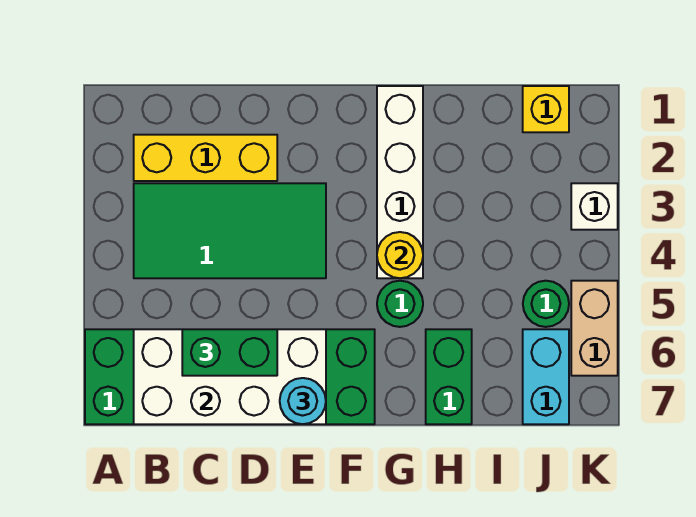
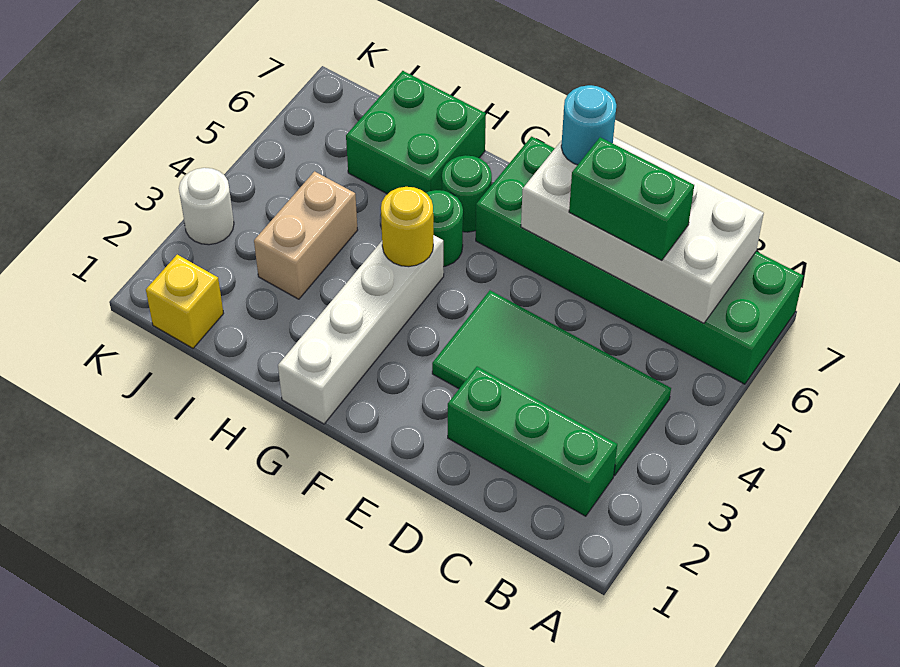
yellow 1x3 brick [134,135,277,181] -> green 1x3 brick [448,367,617,516]
green 1x2 brick [426,329,472,424] -> green 2x2 brick [346,71,486,194]
green 1x1 round brick [523,281,569,327] -> green 1x1 round brick moved to [442,155,492,232]
cyan 1x2 brick [523,329,569,424] -> none
white 1x1 brick [571,183,618,230] -> white 1x1 round brick [179,168,234,245]
tan 1x2 brick [571,281,618,376] -> tan 1x2 brick moved to [254,171,358,299]

